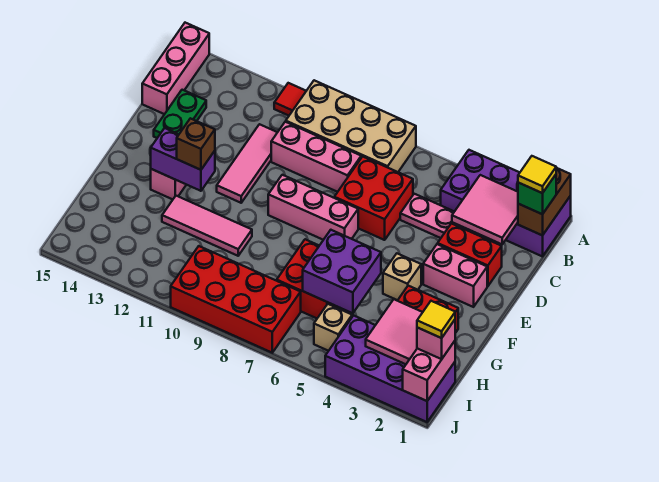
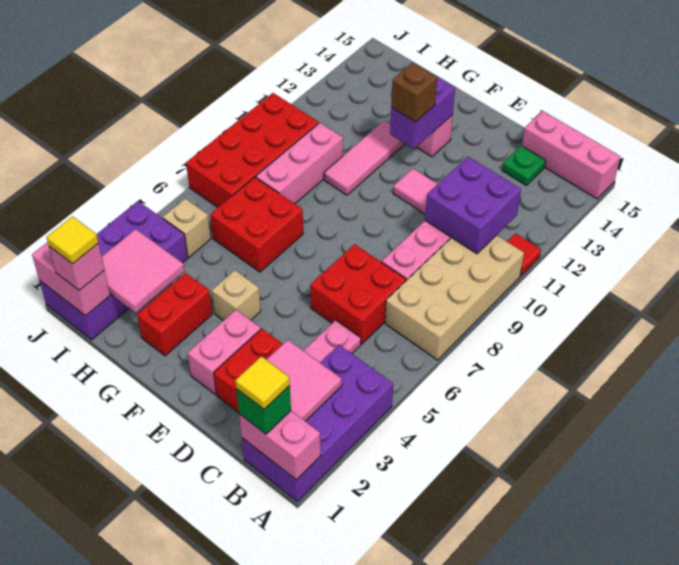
brown 1x2 brick [518,168,571,236] -> pink 1x2 brick [239,411,321,480]
green 1x2 plate [154,90,206,138] -> green 1x1 plate [502,146,545,185]
pink 1x3 brick [268,175,358,240] -> pink 1x3 brick moved to [256,123,343,204]
purple 2x2 brick [303,230,381,313] -> purple 2x2 brick moved to [425,157,521,254]

